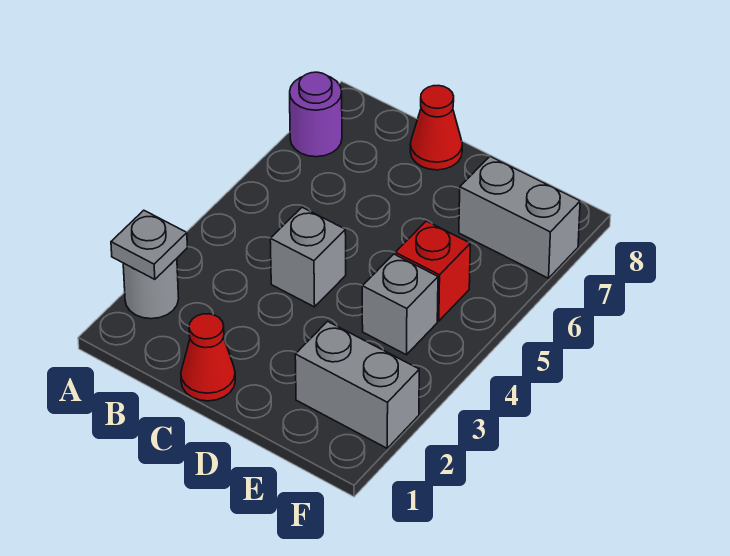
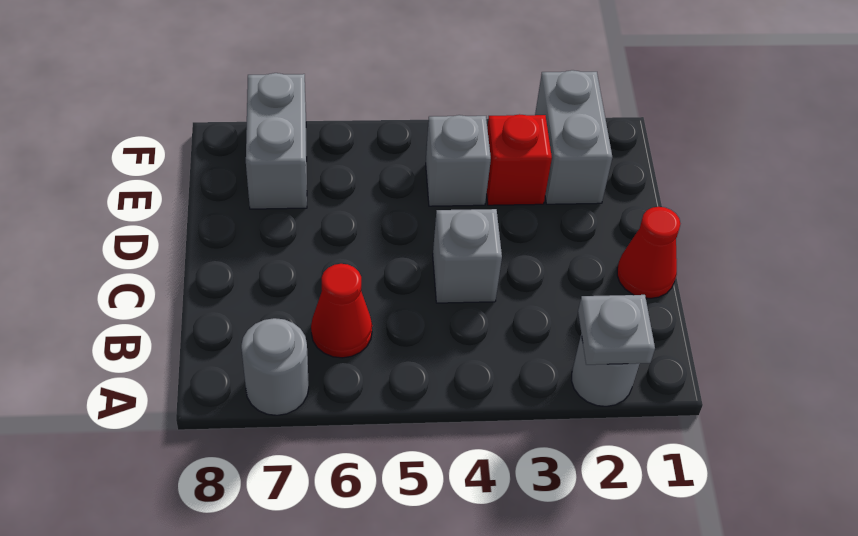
purple 1x1 round brick [290,72,342,157] -> grey 1x1 round brick [241,318,309,415]
red 1x1 cone [410,85,462,170] -> red 1x1 cone moved to [311,264,372,358]
red 1x1 brick [395,221,470,321] -> red 1x1 brick moved to [487,114,552,205]

